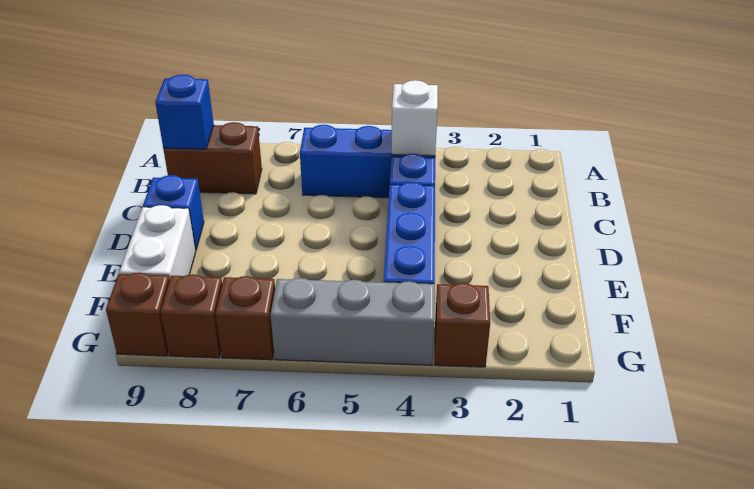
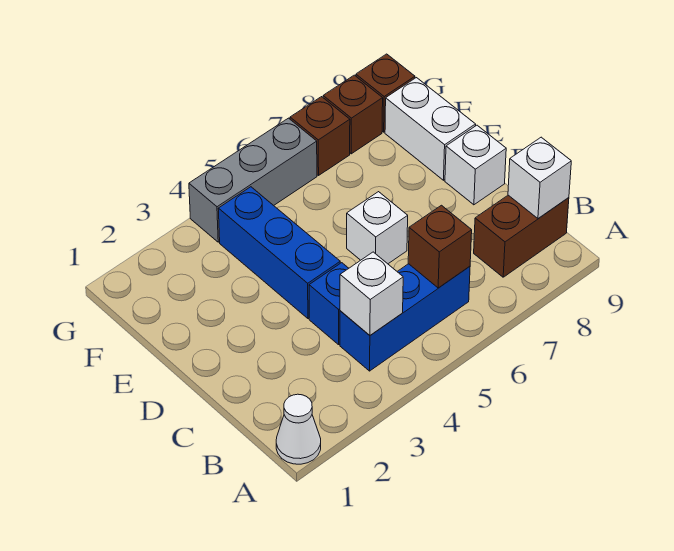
none -> white 1x1 cone [276,394,321,464]
blue 1x1 brick [155,75,214,149] -> white 1x1 brick [508,137,571,219]
none -> white 1x1 brick [347,192,408,264]
blue 1x1 brick [143,175,204,251] -> white 1x1 brick [445,125,506,205]
brown 1x1 brick [435,283,490,367] -> brown 1x1 brick moved to [408,205,472,288]

